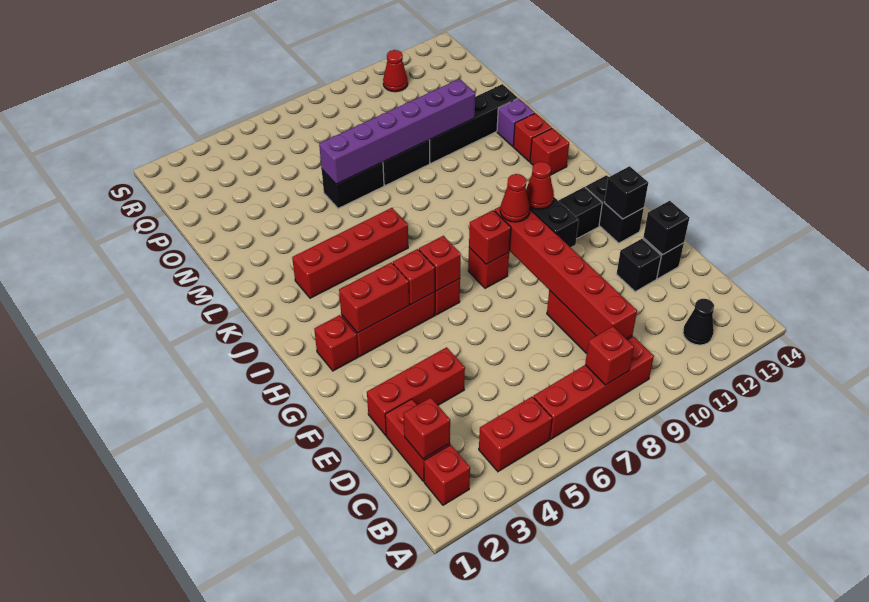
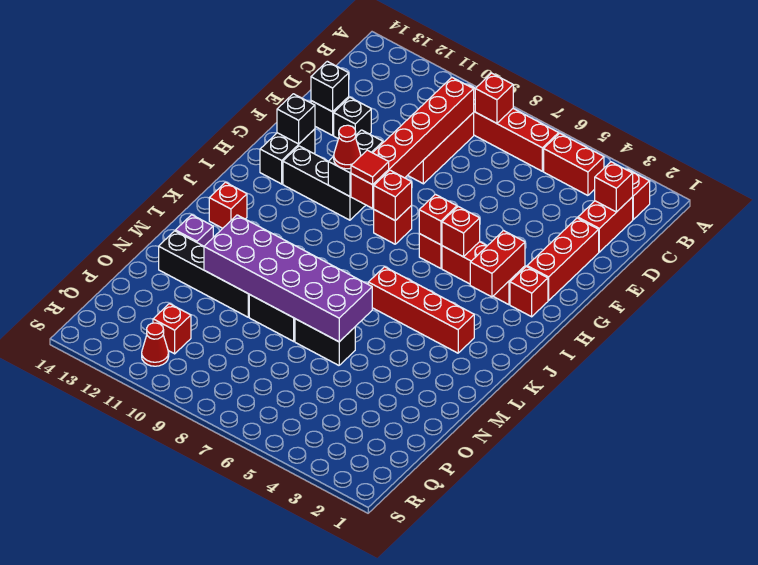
black 1x1 cone [683,299,714,345] -> none
red 1x3 brick [367,347,465,435] -> red 1x3 brick turned to [527,218,599,300]
red 1x2 brick [339,262,409,333] -> red 1x2 brick turned to [470,231,525,297]
red 1x1 cone [500,174,530,222] -> red 1x1 tile [351,150,389,185]
red 1x1 brick [513,113,552,162] -> red 1x1 brick moved to [153,304,191,354]
purple 1x6 brick [319,79,475,184] -> purple 2x6 brick [204,215,372,342]

